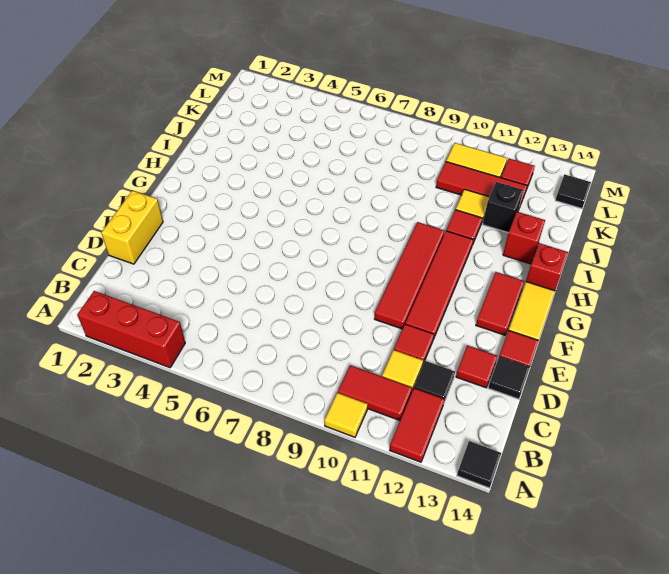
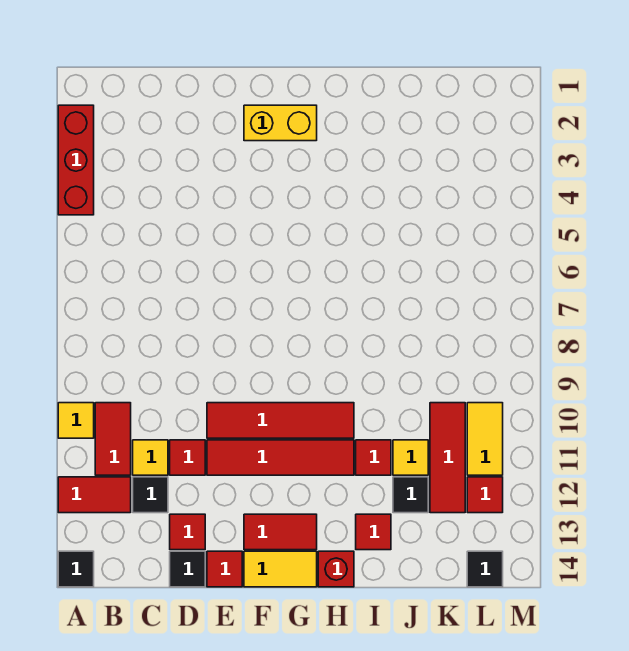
yellow 1x2 brick [101,190,163,264] -> yellow 1x2 brick moved to [244,105,317,141]
red 1x1 brick [503,212,545,264] -> red 1x1 tile [356,514,391,550]
black 1x1 brick [483,182,523,233] -> black 1x1 tile [393,477,428,513]

